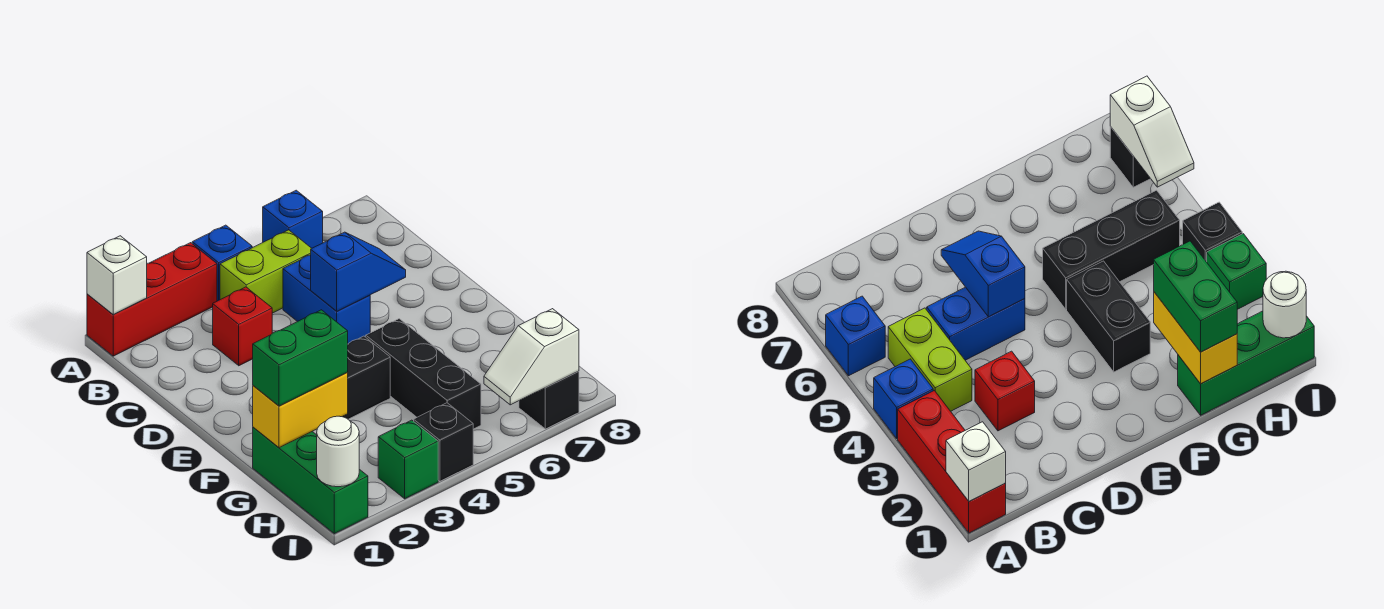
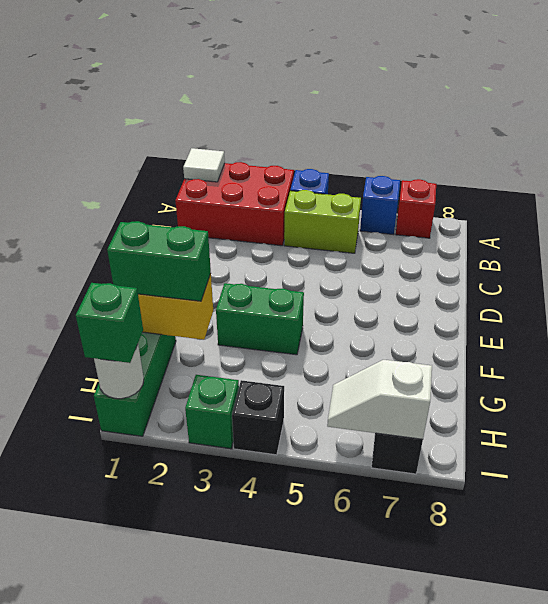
red 1x3 brick [87,243,217,356] -> red 2x3 brick [175,162,294,246]
white 1x1 brick [87,236,147,315] -> white 1x1 tile [183,148,225,182]
red 1x1 brick [213,287,272,366] -> red 1x1 brick moved to [396,179,436,238]
blue 1x2 brick [283,255,370,344] -> none
blue 1x2 slope [311,232,406,311] -> none
black 1x2 brick [343,336,390,419] -> green 1x2 brick [216,283,304,355]
black 1x3 brick [366,319,481,429] -> none
none -> green 1x1 brick [76,283,143,363]

